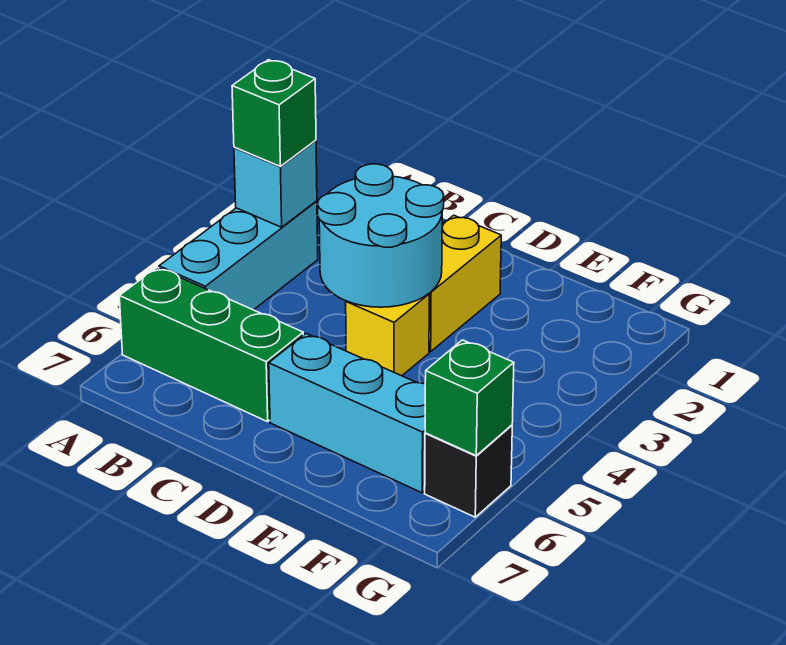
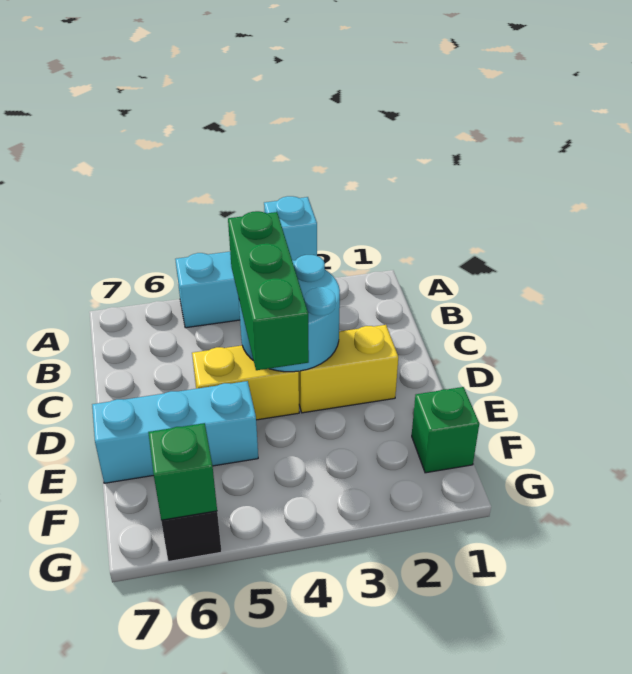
green 1x1 brick [232,60,316,166] -> green 1x1 brick moved to [412,387,479,473]
green 1x3 brick [119,267,303,422] -> green 1x3 brick moved to [228,211,309,370]
yellow 1x1 brick [346,294,429,376] -> yellow 1x2 brick [192,345,299,420]
cyan 1x3 brick [269,334,425,493] -> cyan 1x3 brick turned to [92,381,258,483]

